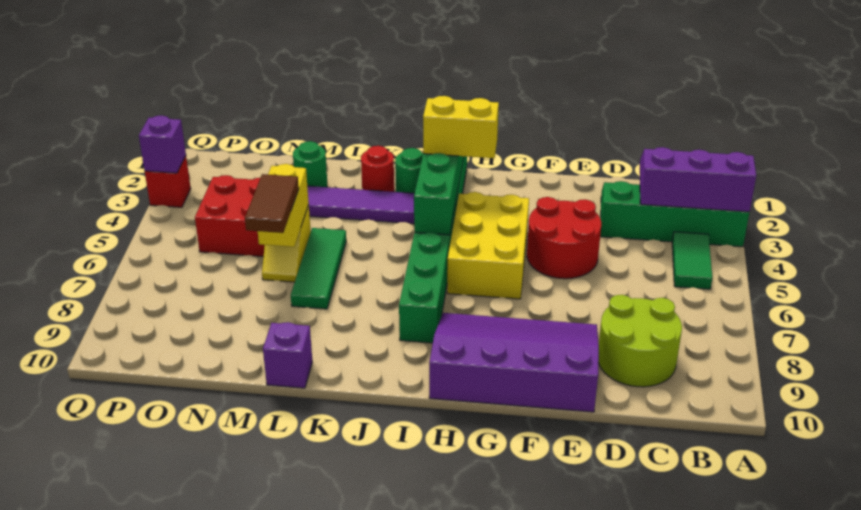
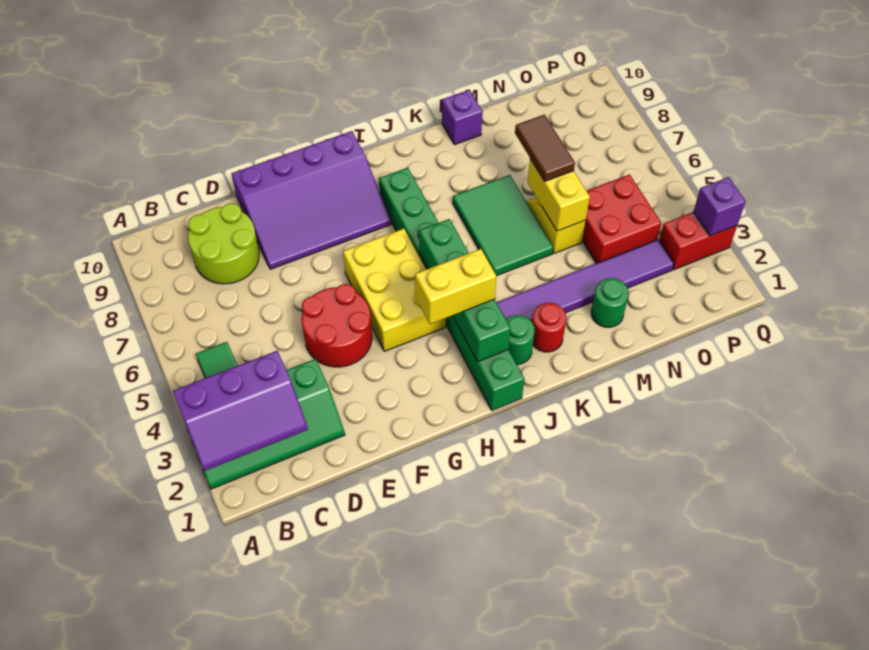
green 1x3 tile [291,228,346,309] -> green 2x3 tile [453,175,553,276]
red 1x1 brick [145,156,191,207] -> red 1x2 brick [659,212,737,270]

